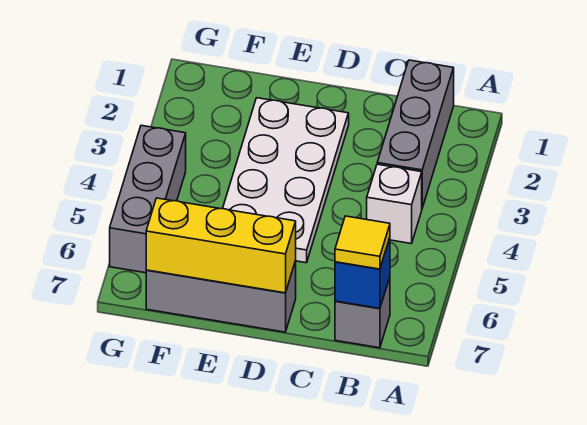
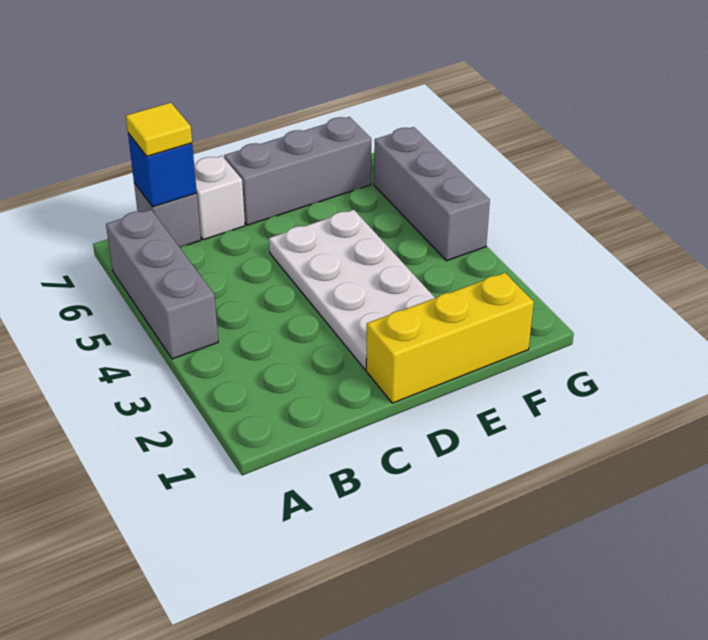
grey 1x3 brick [377,60,454,208] -> grey 1x3 brick moved to [106,210,218,359]
white 1x1 brick [367,164,422,244] -> white 1x1 brick moved to [194,156,245,240]
yellow 1x3 brick [146,198,296,293] -> yellow 1x3 brick moved to [366,273,534,403]

